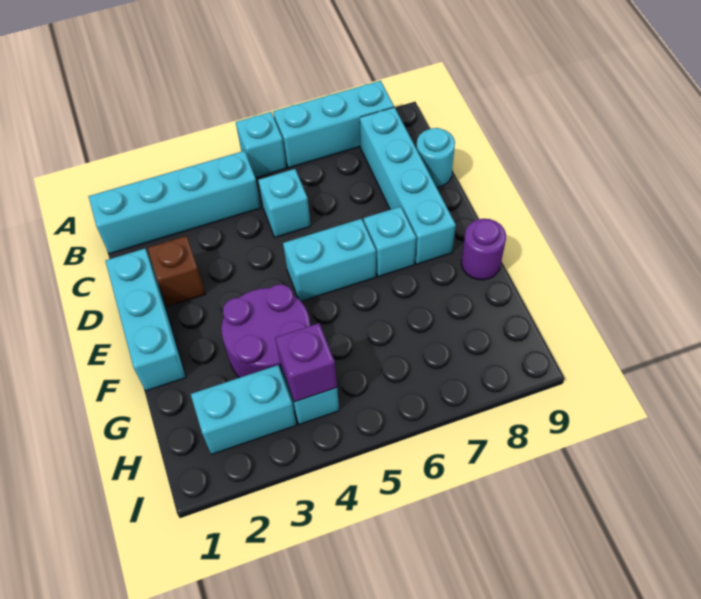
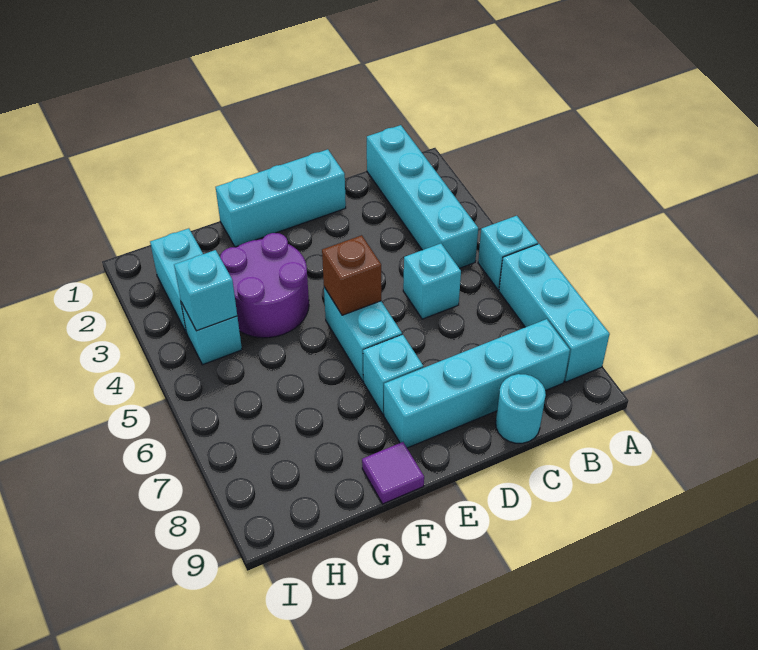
brown 1x1 brick [148,236,205,306] -> brown 1x1 brick moved to [322,235,381,315]
purple 1x1 round brick [461,219,506,280] -> purple 1x1 tile [362,442,424,504]
purple 1x1 brick [275,323,337,402] -> cyan 1x1 brick [174,250,237,331]

